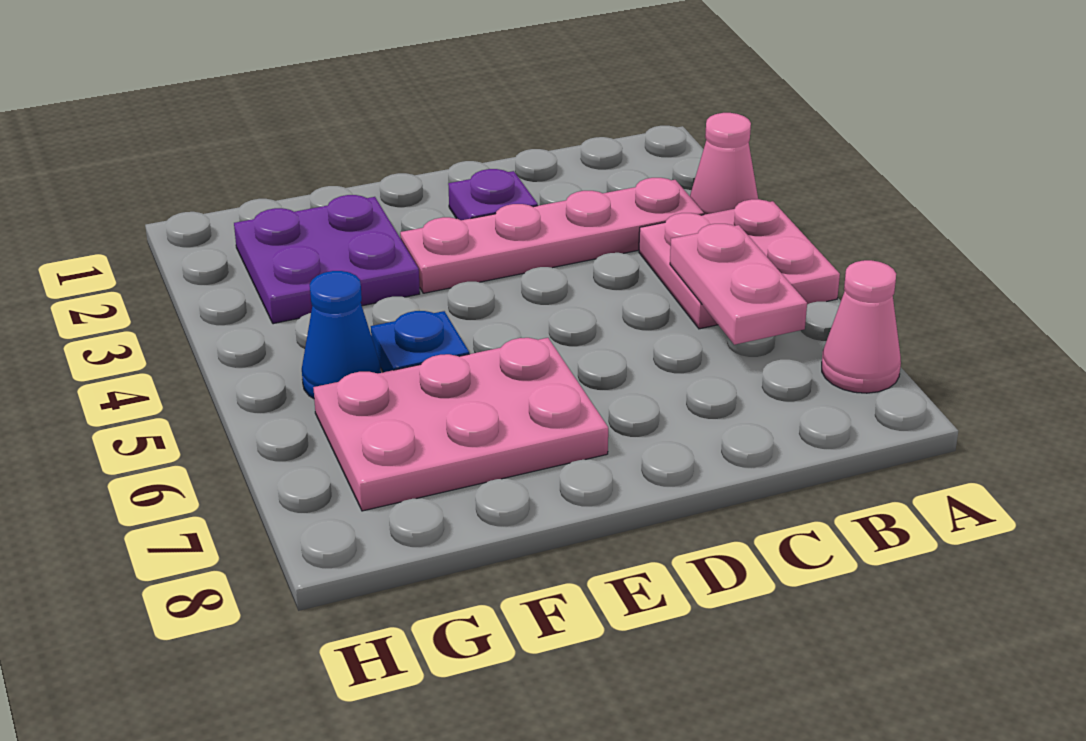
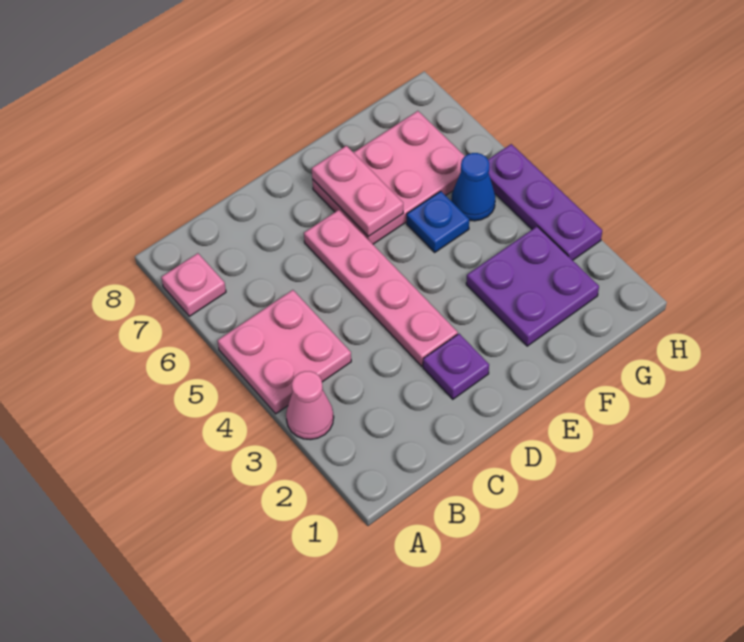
pink 1x1 cone [822,260,901,393] -> pink 1x1 plate [161,253,226,316]
pink 1x4 plate [400,178,704,293] -> pink 1x4 plate turned to [304,210,458,366]
pink 1x2 plate [670,224,807,345] -> pink 1x2 plate moved to [312,146,403,237]
none -> purple 1x3 plate [488,144,602,260]

